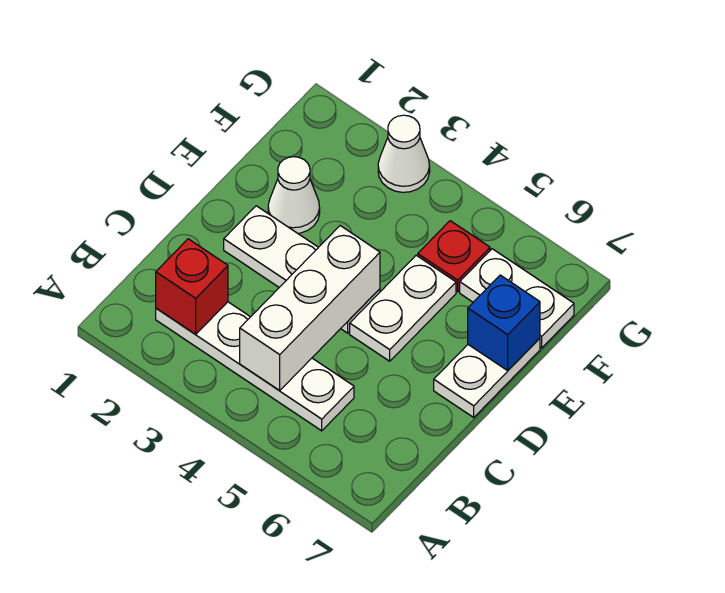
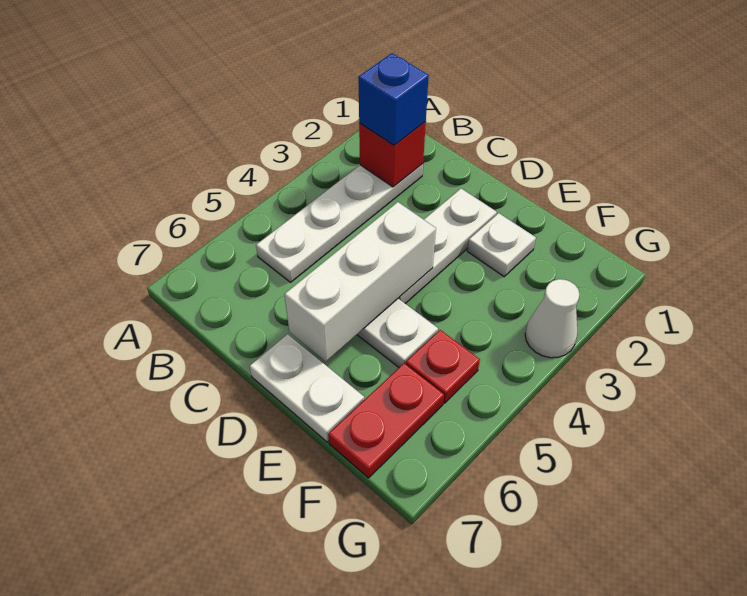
white 1x3 brick [240,226,380,391] -> white 1x3 brick turned to [284,202,436,361]
white 1x1 cone [268,157,320,233] -> white 1x1 plate [467,213,536,277]
blue 1x1 brick [468,275,540,370] -> blue 1x1 brick moved to [358,53,429,145]
white 1x2 plate [460,249,574,348] -> red 1x2 plate [328,363,444,478]

